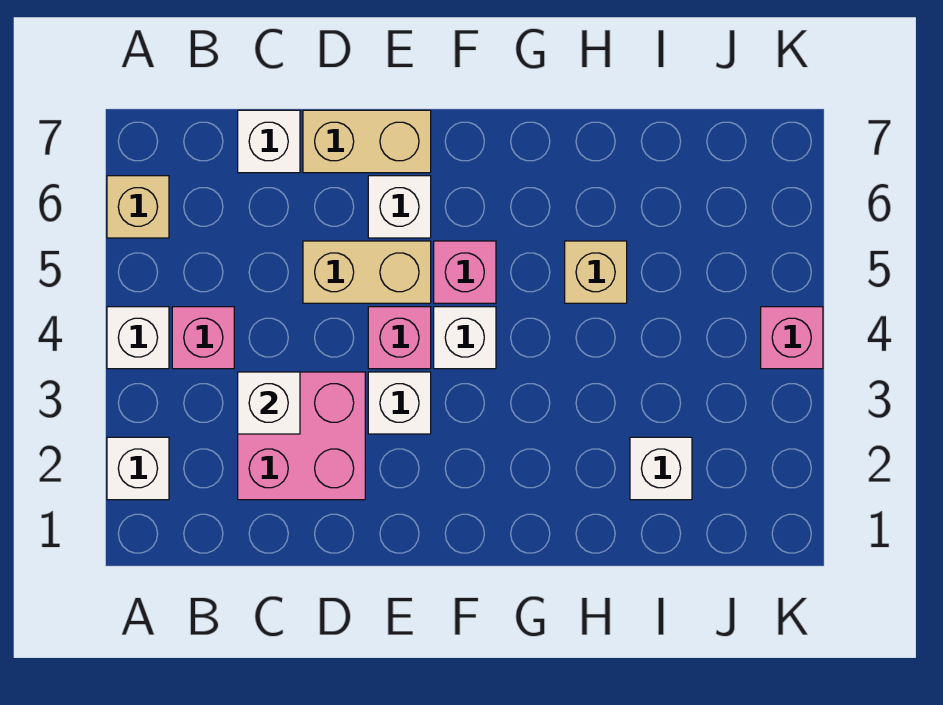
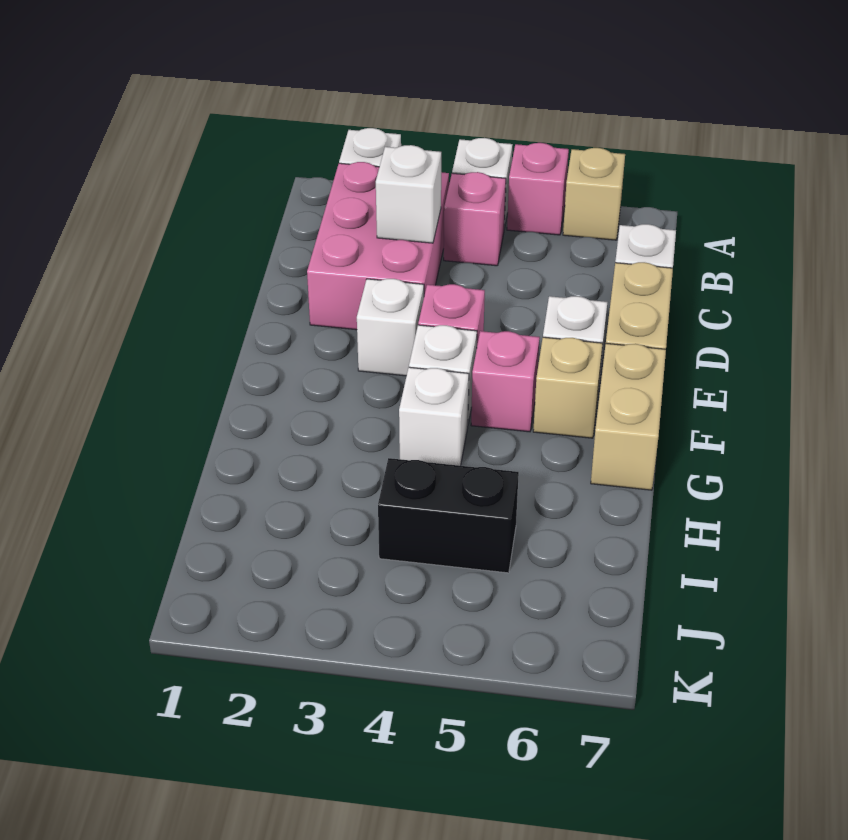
pink 2x2 brick [238,372,365,500] -> pink 2x3 brick [307,162,449,330]
tan 1x2 brick [303,241,431,303] -> tan 1x2 brick moved to [591,343,666,490]
tan 1x1 brick [565,241,627,303] -> tan 1x1 brick moved to [533,337,603,438]
white 1x1 brick [630,437,692,500] -> white 1x1 brick moved to [399,367,469,466]
none -> black 1x2 brick [378,458,519,573]
pink 1x1 brick [761,307,823,369] -> pink 1x1 brick moved to [507,143,569,235]

